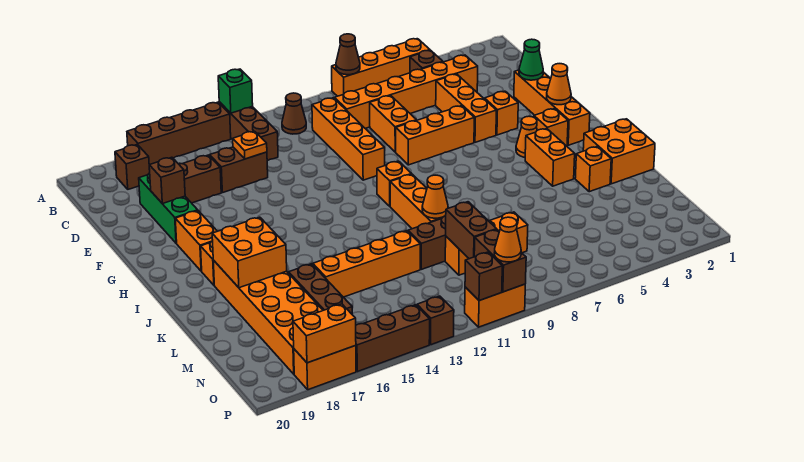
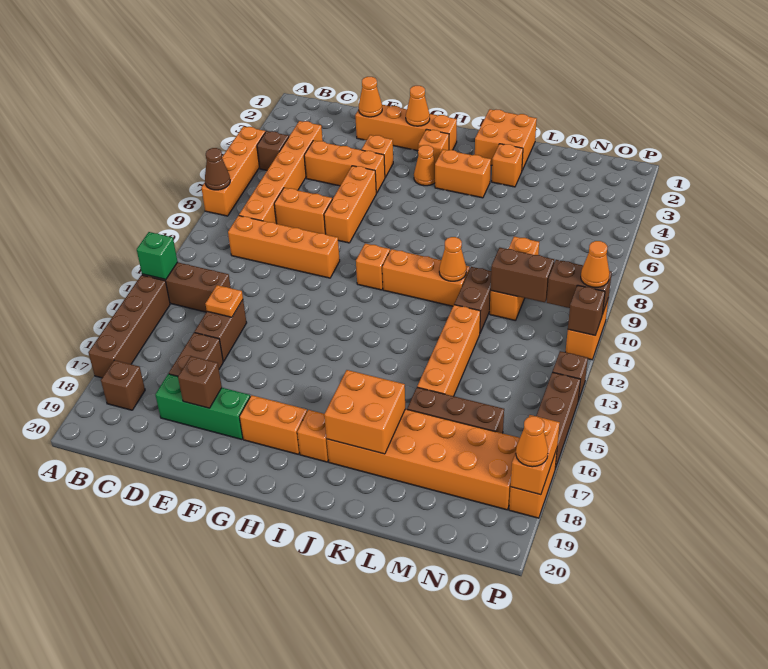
brown 1x1 cone [282,93,306,134] -> none
green 1x1 cone [519,39,543,80] -> orange 1x1 cone [359,77,382,117]
none -> orange 1x1 cone [516,416,548,467]

